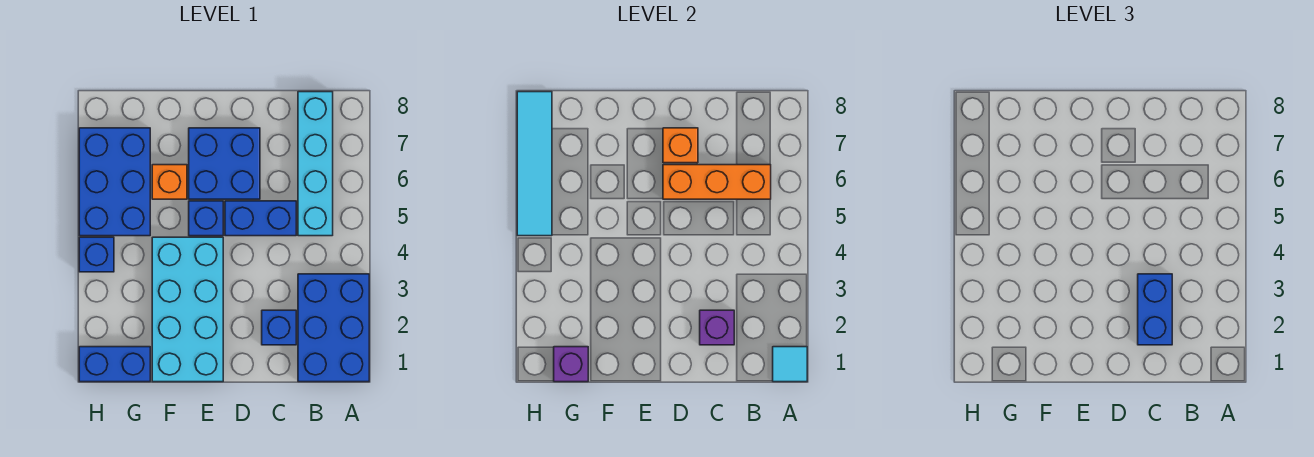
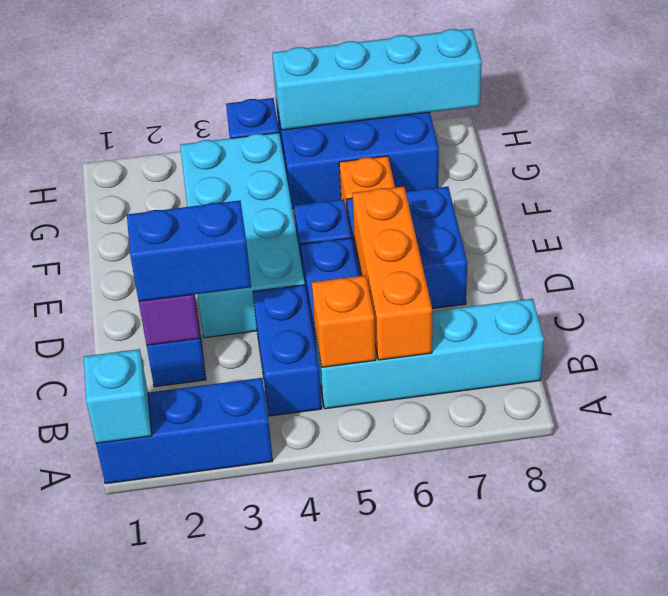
blue 2x3 brick [298,274,369,382] -> blue 1x3 brick [96,378,273,484]
cyan 1x1 tile [773,347,807,382] -> cyan 1x1 brick [84,349,152,443]
orange 1x1 brick [663,128,698,163] -> orange 1x1 brick moved to [312,275,376,367]
cyan 2x4 brick [152,237,223,382] -> cyan 2x4 brick turned to [180,133,305,338]
blue 1x2 brick [79,347,150,382] -> blue 1x2 brick moved to [253,285,322,416]
purple 1x1 brick [554,347,588,382] -> none
cyan 1x4 tile [517,92,552,236] -> cyan 1x4 brick [272,29,482,130]

